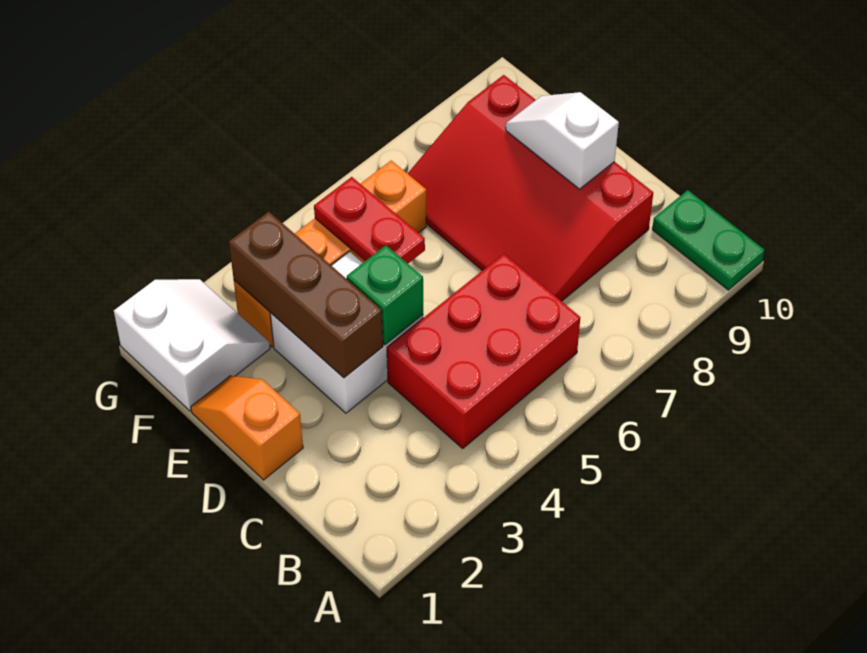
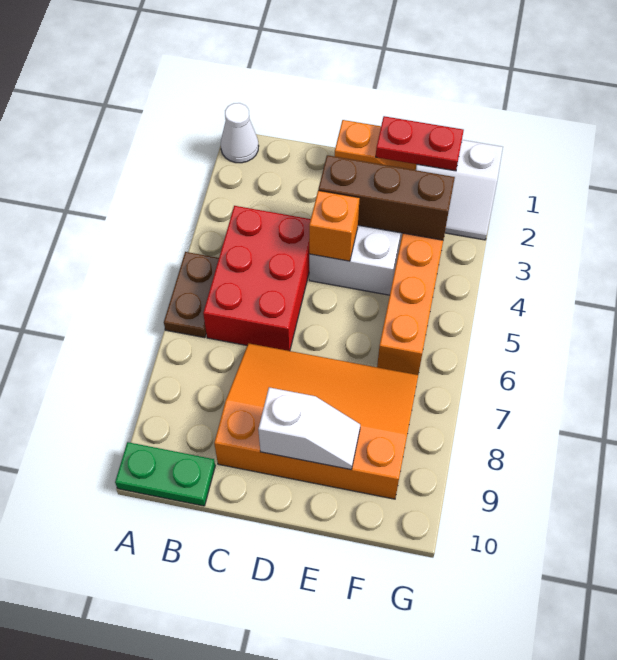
none -> white 1x1 cone [221,103,259,163]
none -> brown 1x2 plate [164,252,219,338]
red 3x4 slope [408,75,653,301] -> orange 3x4 slope [214,343,418,499]
green 1x1 brick [347,245,423,345] -> orange 1x1 brick [309,191,360,261]
red 1x2 plate [314,177,425,263] -> red 1x2 plate moved to [376,116,464,171]

